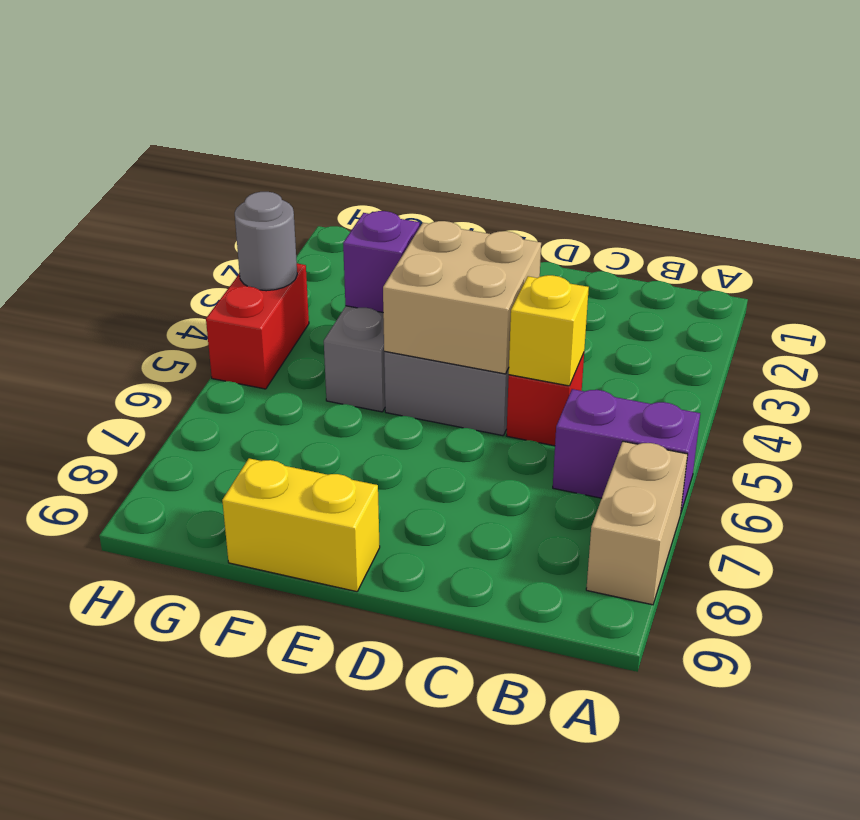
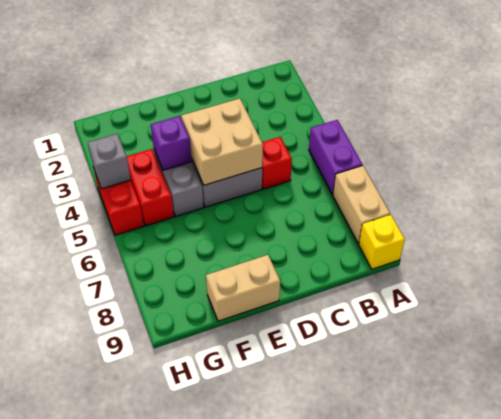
purple 1x2 brick [553,389,700,512] -> purple 1x2 brick turned to [309,120,363,195]
yellow 1x1 brick [509,275,589,386] -> yellow 1x1 brick moved to [359,215,405,269]
yellow 1x2 brick [222,458,380,592] -> tan 1x2 brick [206,255,280,321]
none -> red 1x2 brick [127,149,174,226]
grey 1x1 round brick [235,192,297,291] -> grey 1x1 brick [88,134,131,189]

